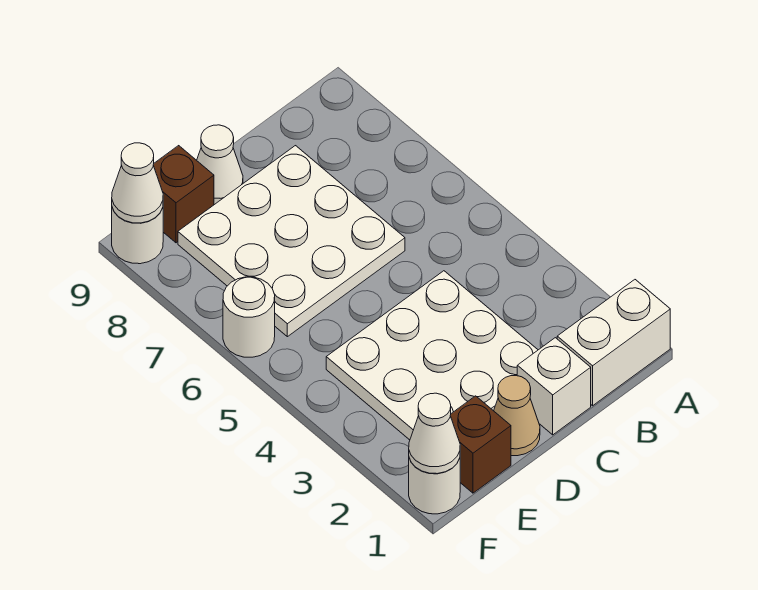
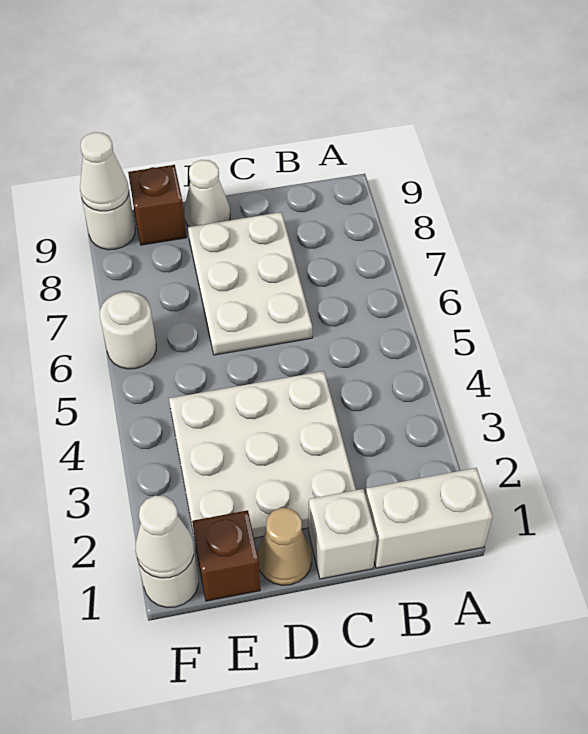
white 3x3 plate [178,146,405,337] -> white 2x3 plate [188,212,312,355]

